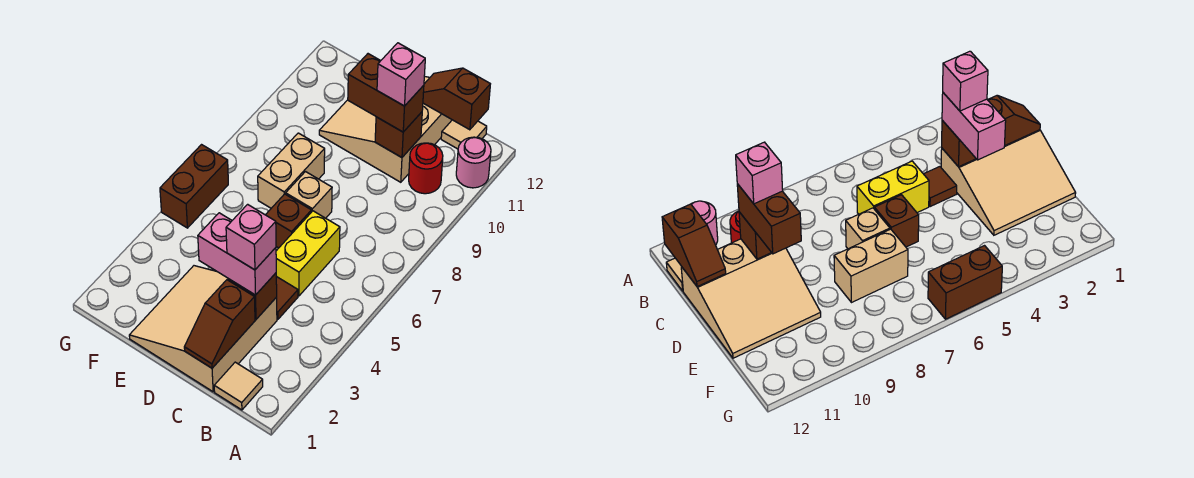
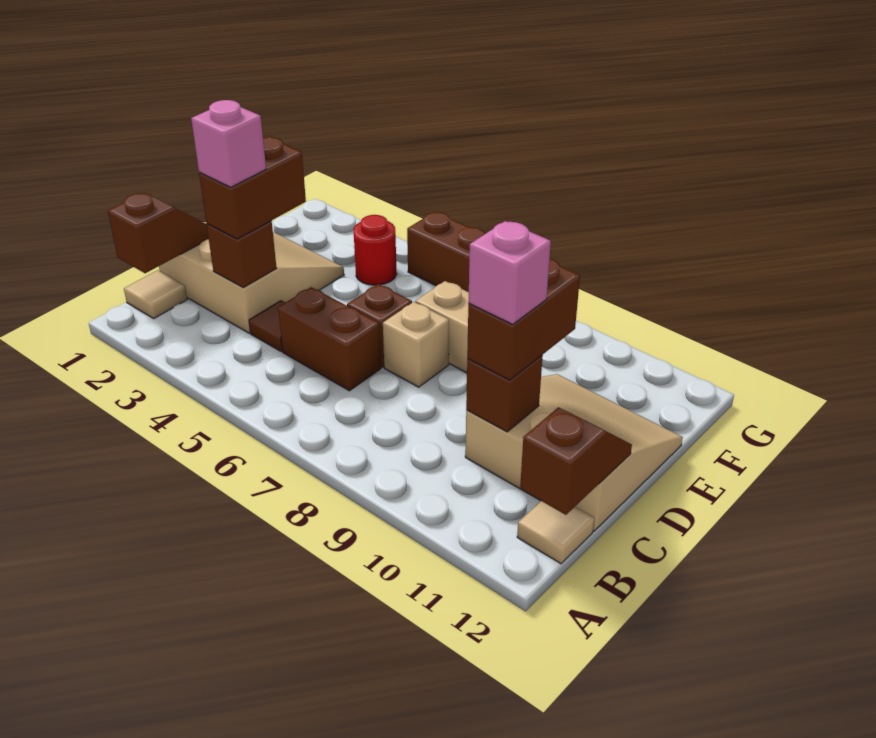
pink 1x1 round brick [456,137,491,188] -> none
red 1x1 round brick [409,143,443,194] -> red 1x1 round brick moved to [353,215,397,285]
brown 1x2 slope [184,280,255,368] -> brown 1x2 slope turned to [108,193,209,273]
pink 1x2 brick [198,213,276,295] -> brown 1x2 brick [199,137,306,239]
yellow 1x2 brick [276,211,340,296] -> brown 1x2 brick [278,287,381,391]

